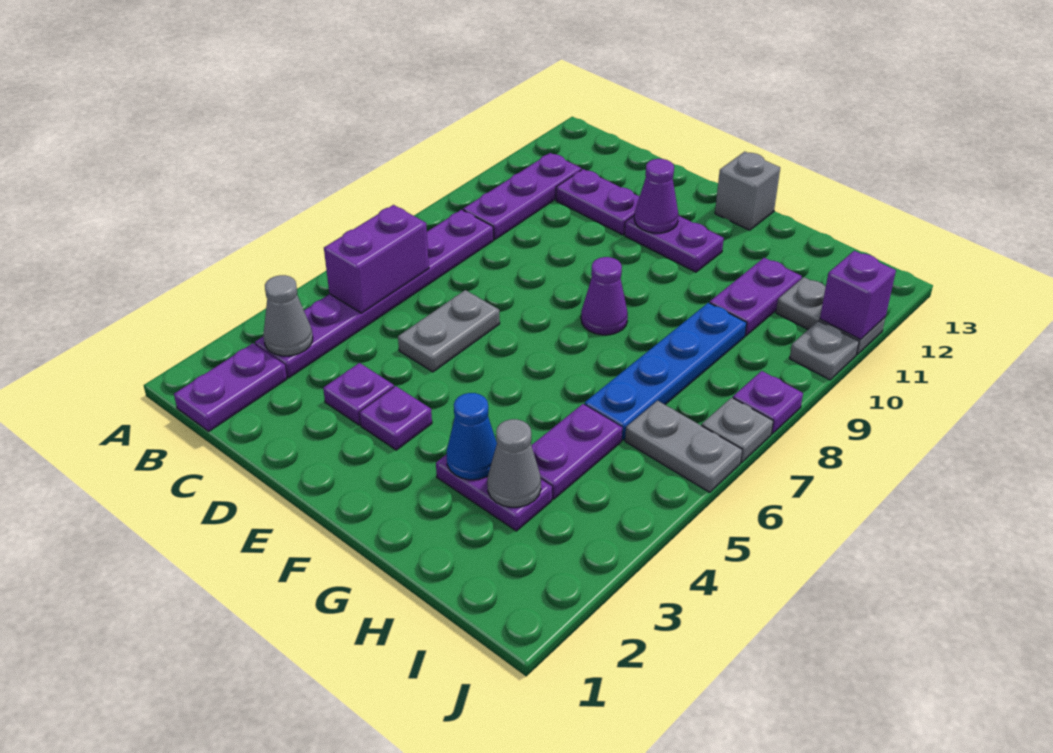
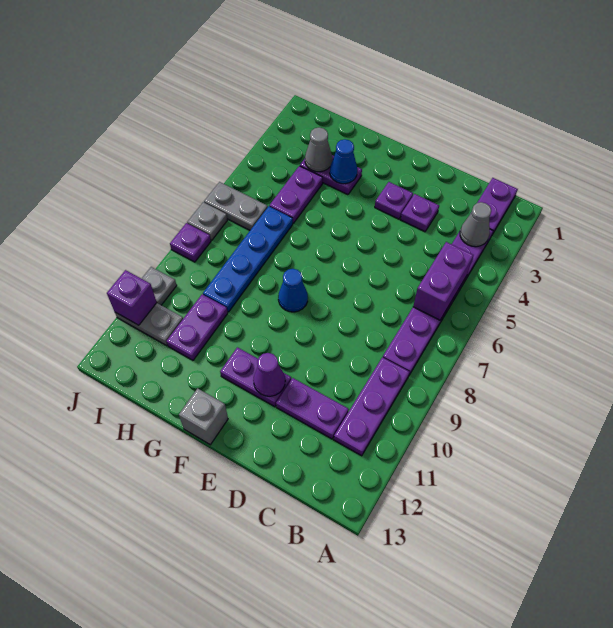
grey 1x2 plate [398,290,500,372] -> none
purple 1x1 cone [581,257,628,335] -> blue 1x1 cone [278,269,308,312]

